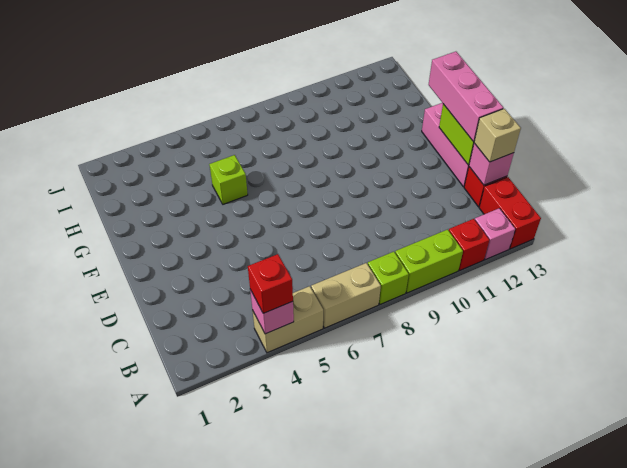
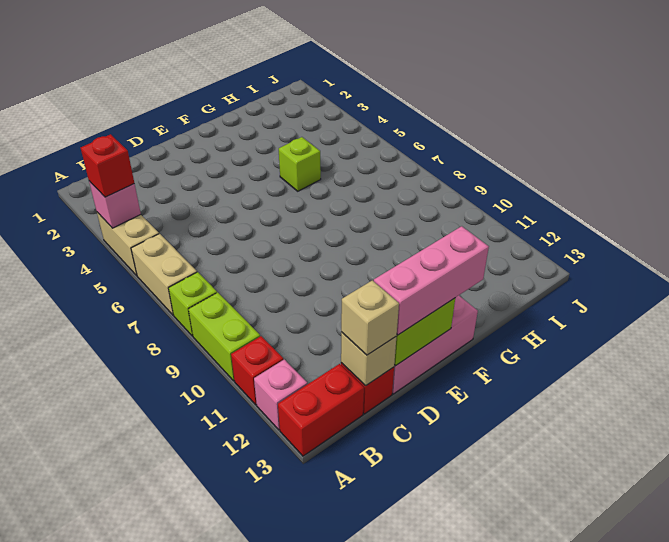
pink 1x1 brick [469,143,514,185] -> tan 1x1 brick [341,332,396,386]

